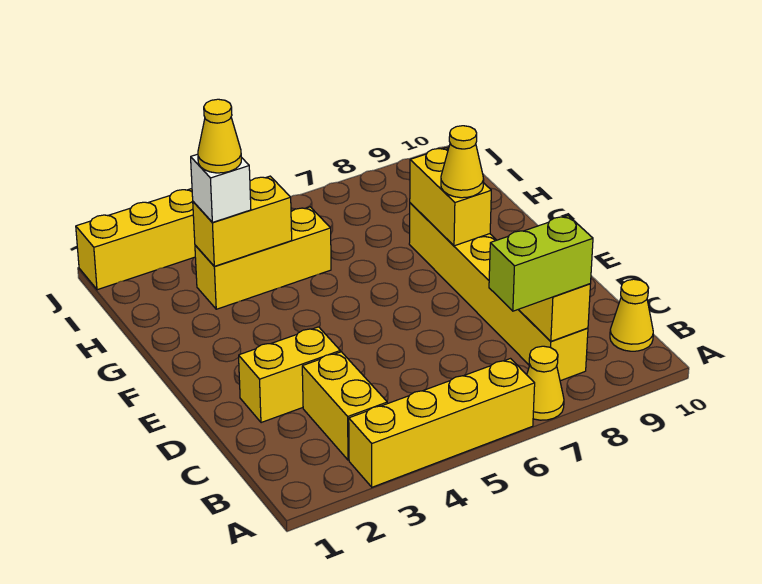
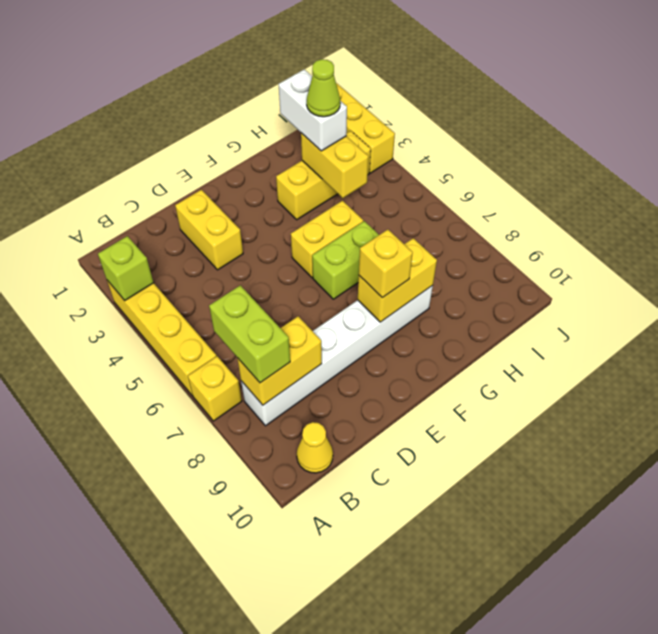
none -> lime 1x1 brick [98,236,154,300]
yellow 1x1 cone [527,346,564,420] -> yellow 1x1 brick [188,356,242,421]
yellow 1x2 brick [302,352,387,460] -> yellow 1x2 brick moved to [291,201,363,277]
yellow 1x6 brick [409,203,588,381] -> white 1x6 brick [241,285,433,426]
none -> lime 1x2 brick [312,221,379,299]
yellow 1x1 cone [441,126,484,198] -> yellow 1x1 brick [359,230,413,298]
yellow 1x3 brick [195,207,331,309] -> yellow 1x3 brick turned to [276,131,371,220]
white 1x1 brick [191,154,251,222] -> white 1x2 brick [279,69,347,151]
yellow 1x1 cone [198,99,241,173] -> lime 1x1 cone [307,59,340,117]

